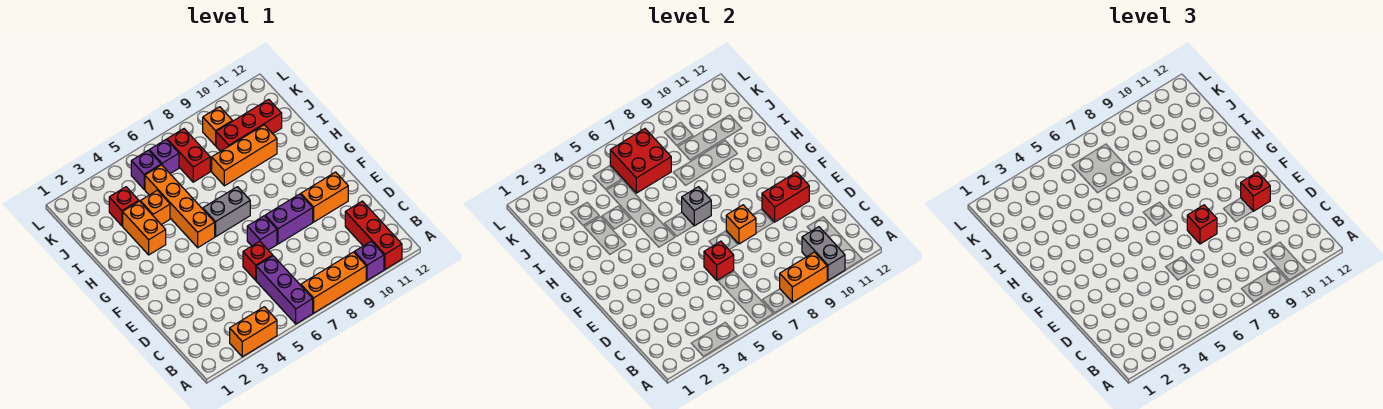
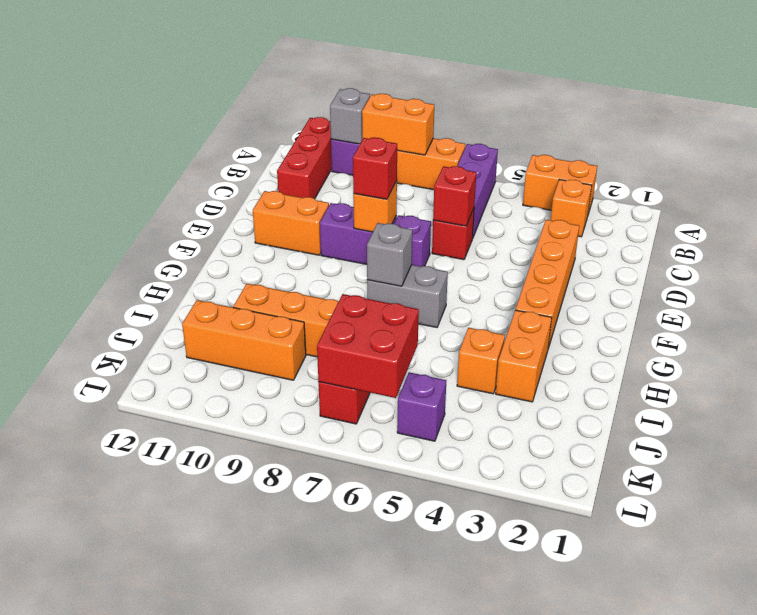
grey 1x2 brick [802,227,845,280] -> grey 1x1 brick [330,88,370,144]
red 1x2 brick [762,172,809,222] -> none
red 1x1 brick [1241,172,1270,211] -> none
orange 1x4 brick [145,165,215,248] -> orange 1x4 brick moved to [516,220,579,348]
red 1x1 brick [109,187,139,226] -> none
red 1x3 brick [216,99,282,151] -> orange 1x3 brick [182,300,306,380]
purple 1x1 brick [149,140,179,174] -> none
orange 1x1 brick [203,107,232,146] -> orange 1x1 brick moved to [551,179,592,237]

